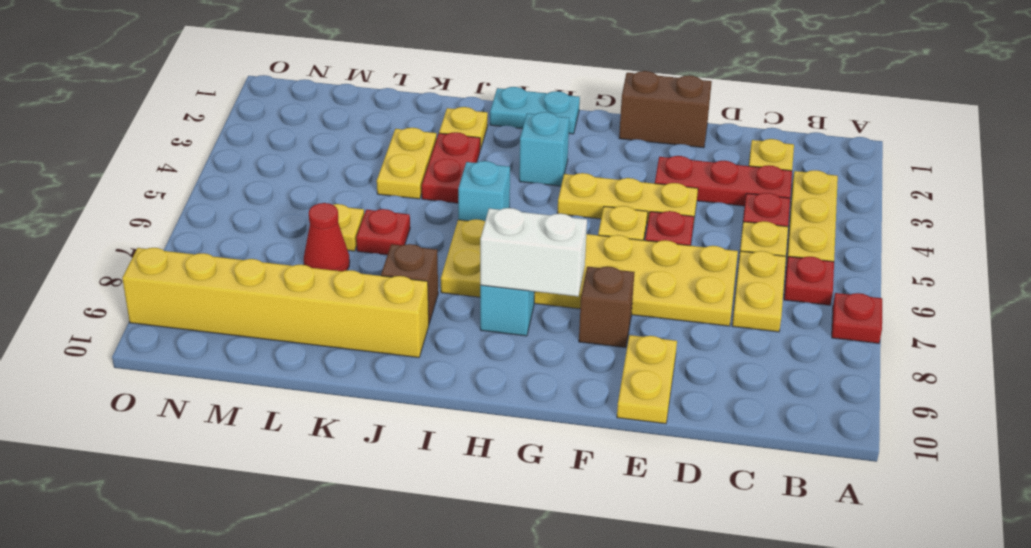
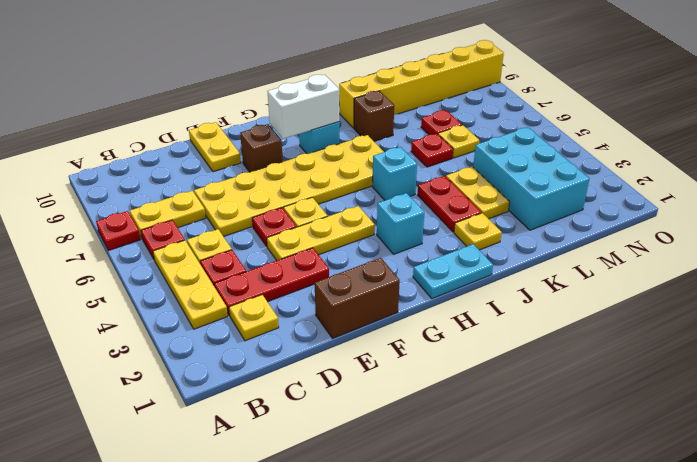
yellow 1x2 plate [732,251,786,332] -> yellow 1x2 plate turned to [130,191,206,238]
none -> cyan 2x3 brick [473,127,590,230]
red 1x1 cone [304,203,350,271] -> red 1x1 plate [421,110,462,135]

